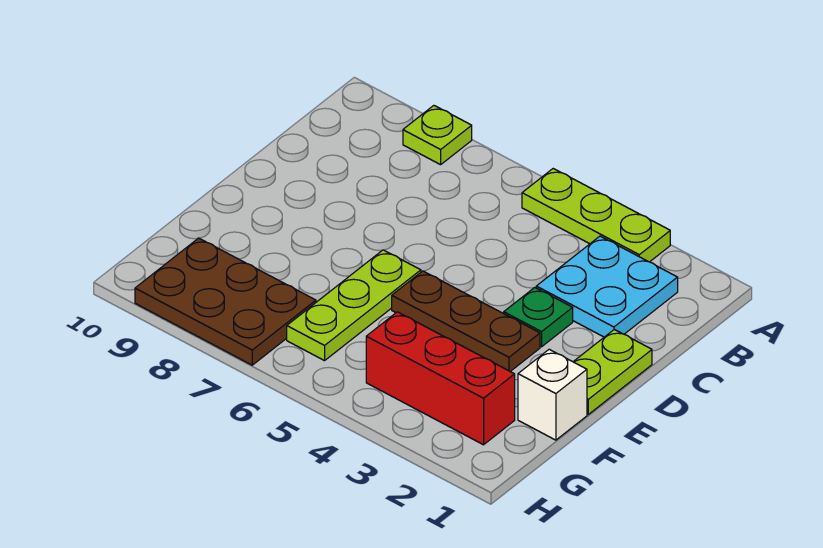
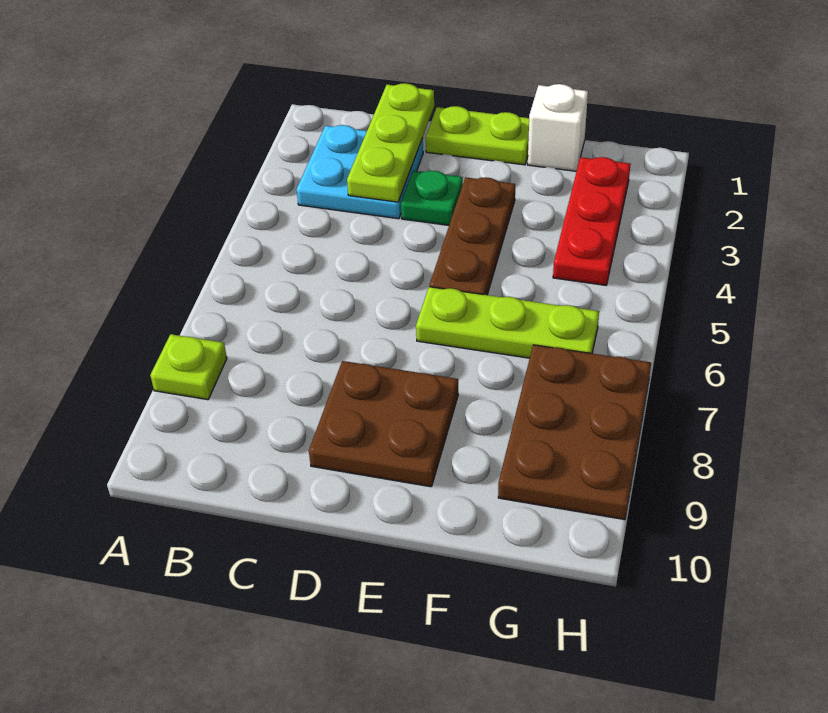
lime 1x3 plate [522,169,670,262] -> lime 1x3 plate moved to [347,83,434,202]
none -> brown 2x2 plate [309,361,458,487]
red 1x3 brick [366,312,515,445] -> red 1x3 plate [553,157,630,285]

